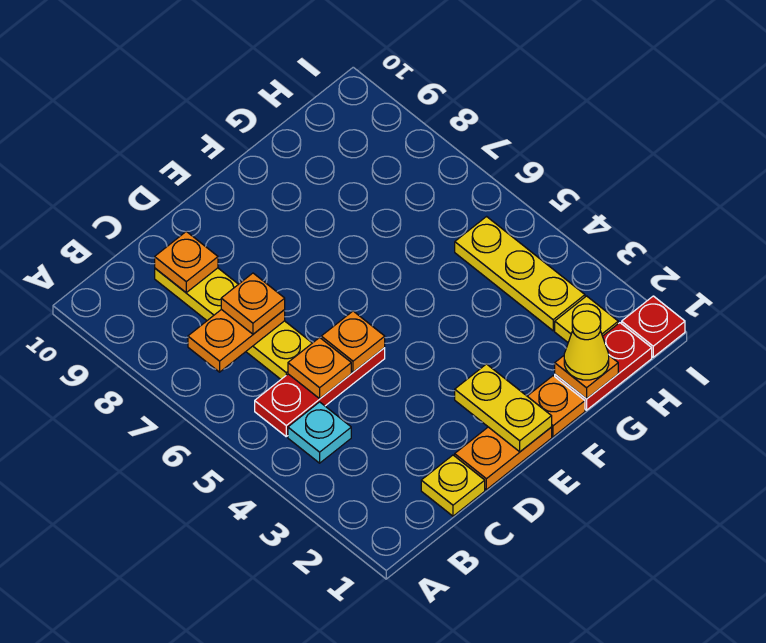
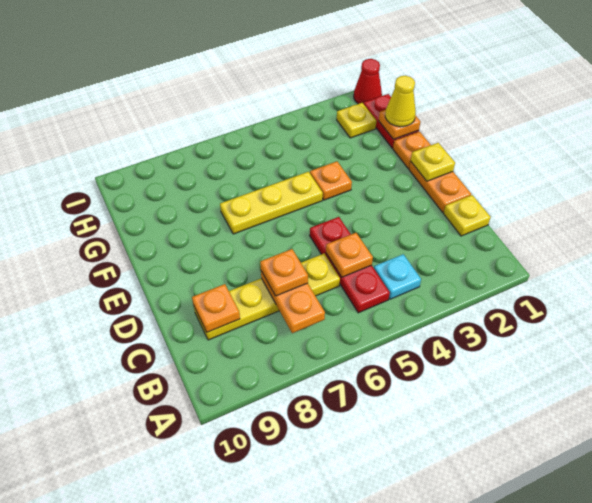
orange 1x1 plate [321,311,385,372] -> orange 1x1 plate moved to [310,161,352,200]
yellow 1x2 plate [455,364,552,452] -> yellow 1x1 plate [411,143,455,181]
yellow 1x3 plate [455,217,585,331] -> yellow 1x3 plate moved to [220,172,323,234]
red 1x1 plate [622,296,685,357] -> red 1x1 cone [354,59,382,104]

